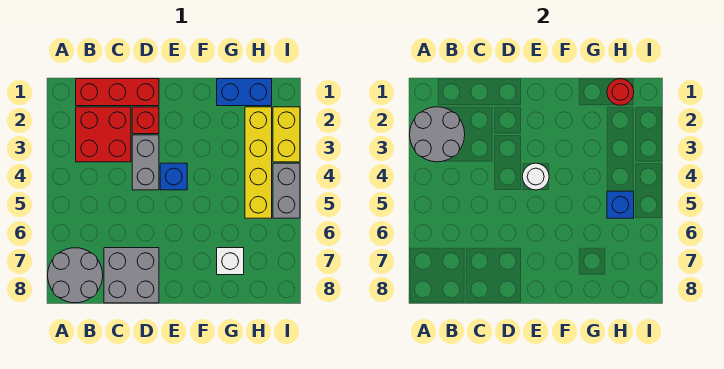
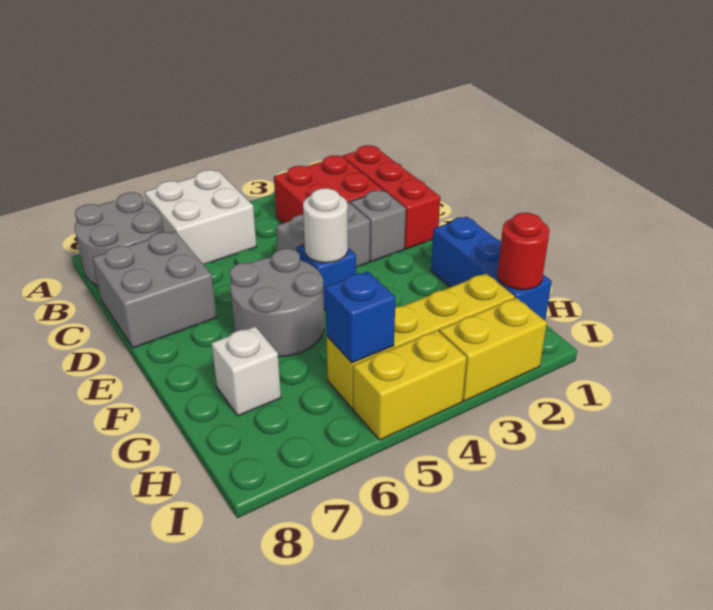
grey 2x2 round brick [410,107,465,162] -> grey 2x2 round brick moved to [230,249,324,357]
none -> white 2x2 brick [145,170,257,264]
red 1x1 brick [132,107,159,134] -> grey 1x1 brick [350,190,406,262]
blue 1x2 brick [217,79,272,106] -> blue 1x3 brick [431,217,552,320]
grey 1x2 brick [273,163,300,218] -> yellow 1x2 brick [353,330,467,440]

